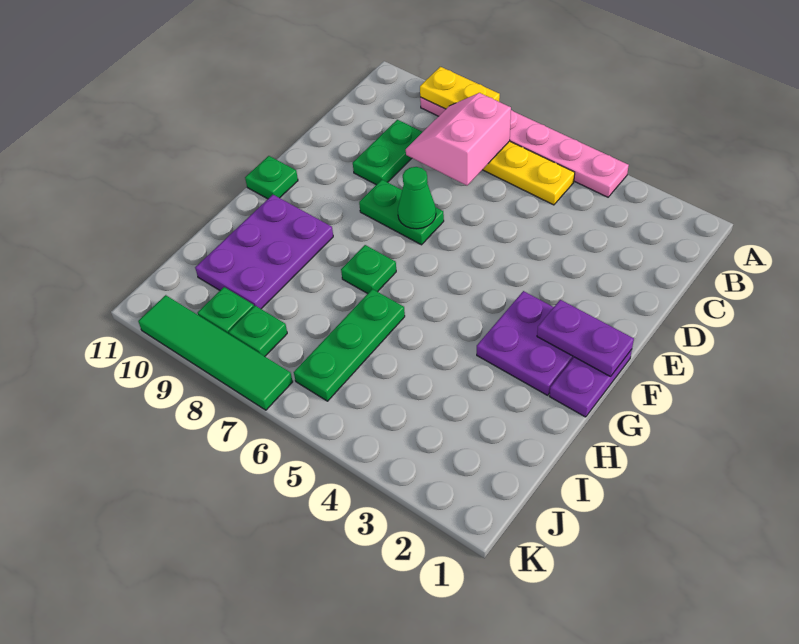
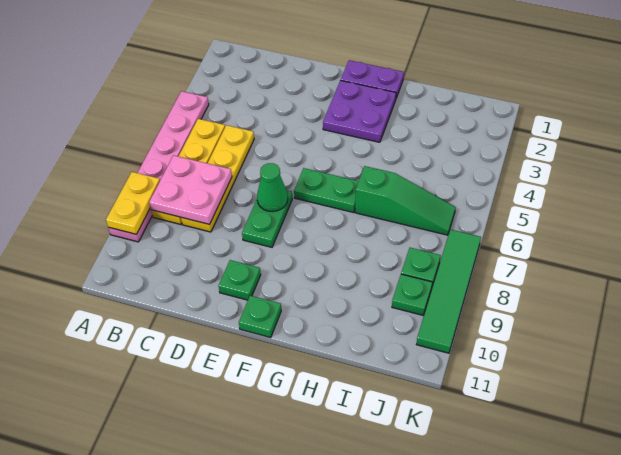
pink 2x2 slope [406,93,511,186] -> pink 2x2 plate [149,155,232,224]
none -> yellow 1x4 plate [181,125,254,232]
green 1x2 plate [353,120,422,185] -> green 1x2 plate moved to [294,168,359,212]
purple 1x2 plate [537,300,634,377] -> none
green 1x1 plate [341,245,396,294] -> green 1x1 plate moved to [219,260,261,300]
purple 2x3 plate [195,195,333,309] -> none
green 1x3 plate [294,289,405,401] -> green 1x3 slope [355,166,456,235]

